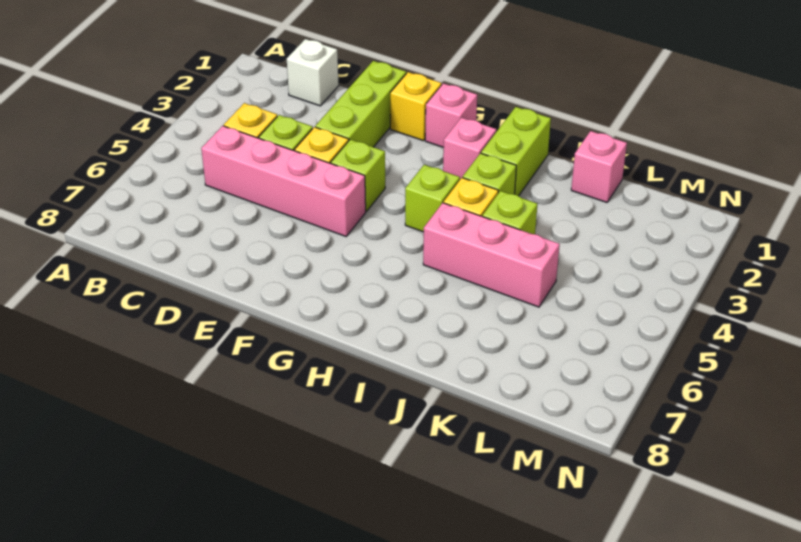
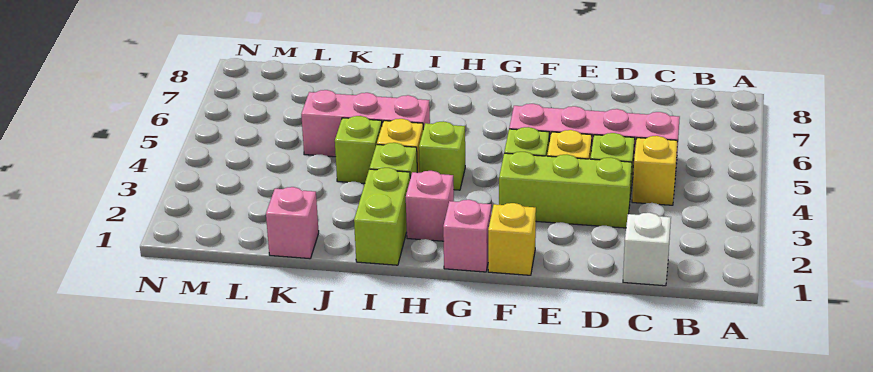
lime 1x3 brick [315,61,406,147] -> lime 1x3 brick turned to [499,152,632,228]

